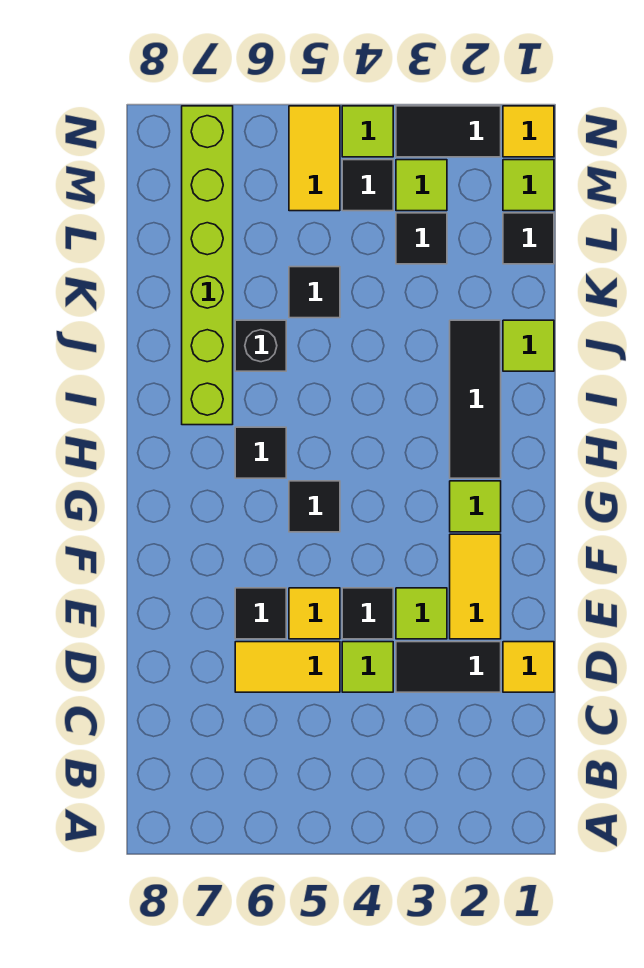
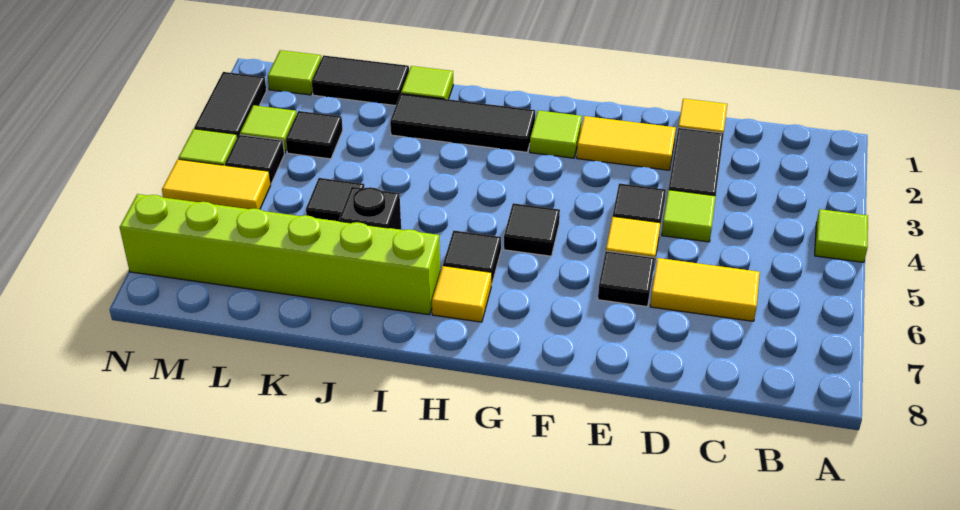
yellow 1x2 tile [235,642,340,692] -> yellow 1x2 tile turned to [650,258,760,321]
lime 1x1 tile [396,588,447,639] -> lime 1x1 tile moved to [815,209,868,262]
black 1x1 tile [503,213,554,264] -> black 1x2 tile [312,55,409,106]
yellow 1x1 tile [503,106,554,157] -> yellow 1x1 tile moved to [432,266,492,322]

